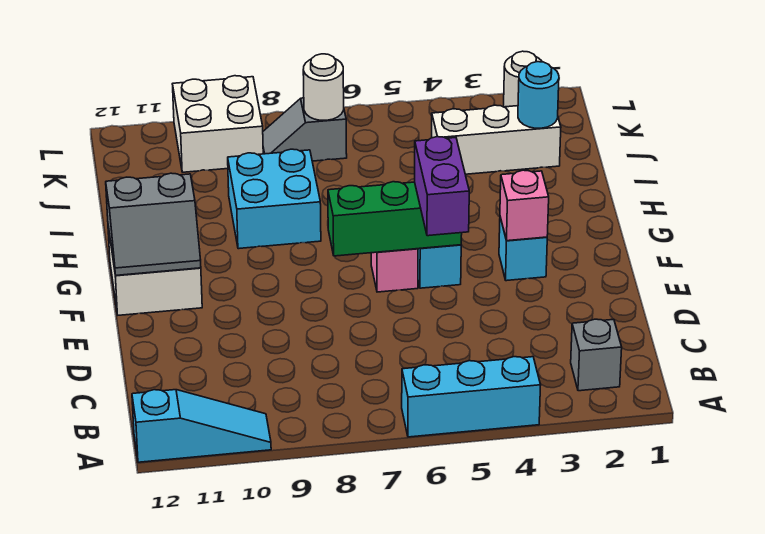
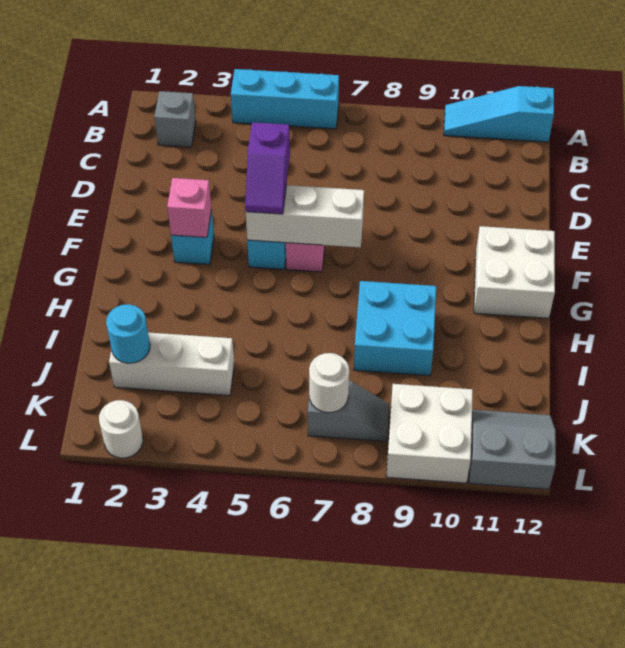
purple 1x2 brick [415,137,469,236] -> purple 1x2 slope [245,122,290,214]
green 1x3 brick [328,182,462,256] -> white 1x3 brick [246,185,364,247]
grey 2x2 slope [106,173,201,276] -> grey 2x2 slope moved to [469,410,556,489]

